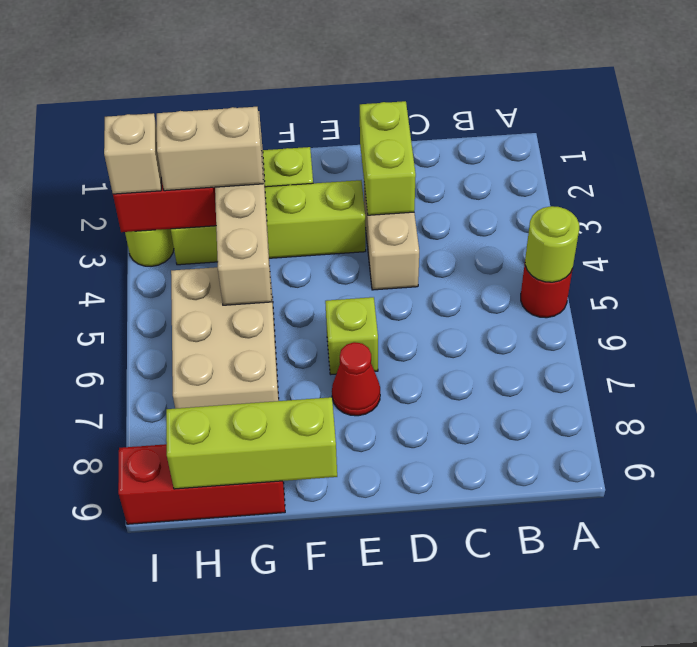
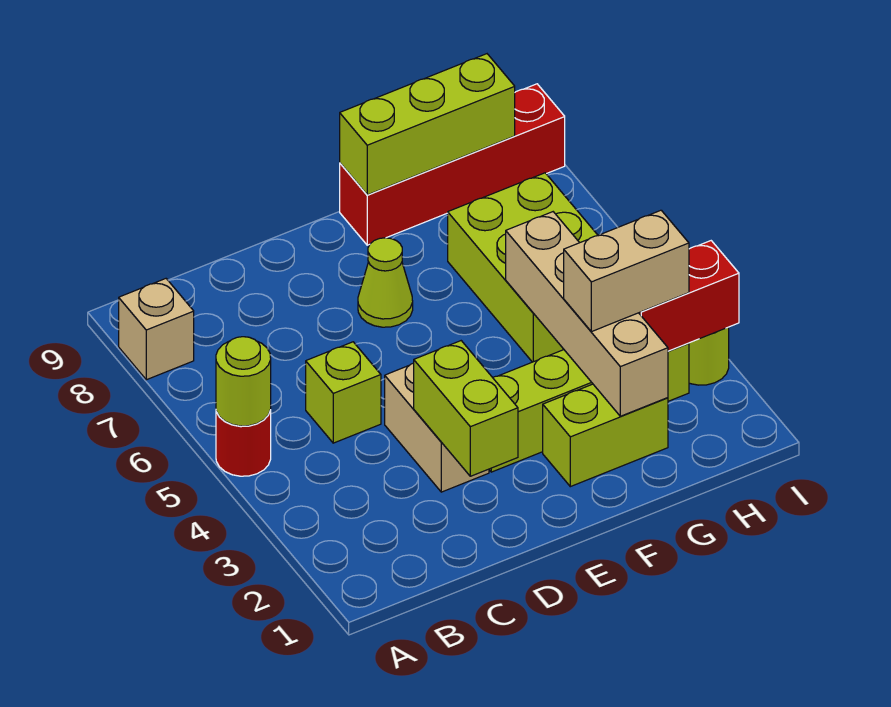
lime 1x1 brick [325,297,378,374] -> lime 1x1 brick moved to [306,342,381,443]
red 1x1 cone [332,342,380,416] -> lime 1x1 cone [358,238,413,327]
tan 2x3 brick [171,267,279,409] -> lime 2x3 brick [448,173,598,362]
red 1x3 brick [118,444,285,524] -> red 1x4 brick [340,84,565,245]
tan 1x1 brick [104,113,161,194] -> tan 1x1 brick moved to [119,279,194,380]

